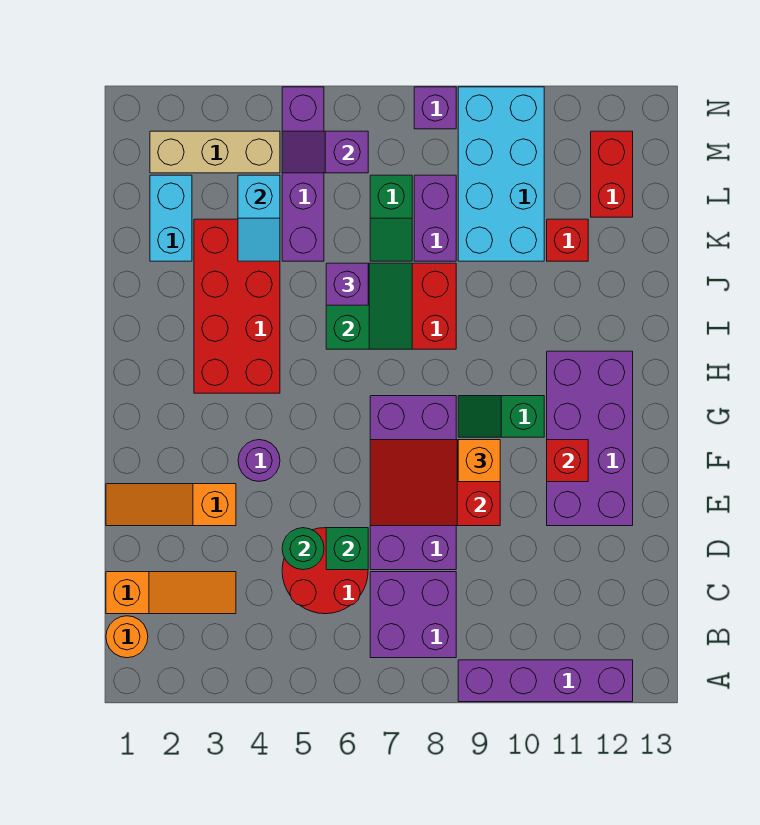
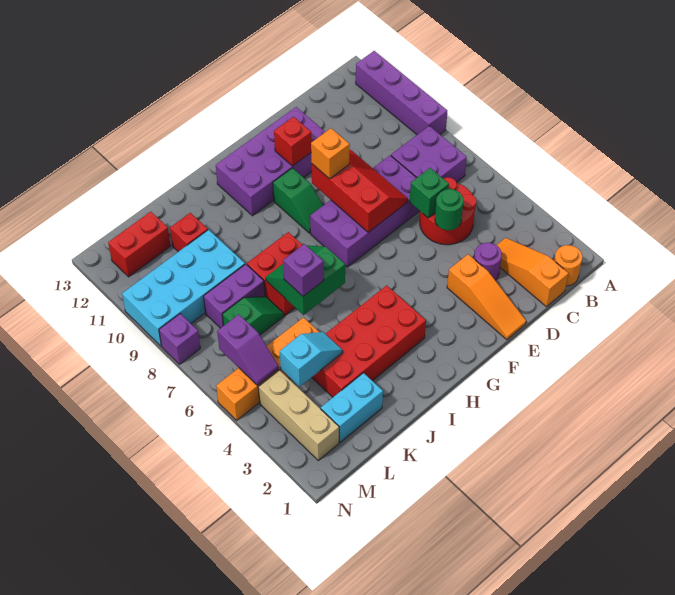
red 2x3 slope [370,440,500,526] -> red 2x3 slope turned to [311,150,408,232]
purple 1x1 round brick [238,440,280,481] -> purple 1x1 round brick moved to [474,243,502,280]
purple 1x4 brick [282,87,324,261] -> orange 1x4 brick [216,317,319,420]

